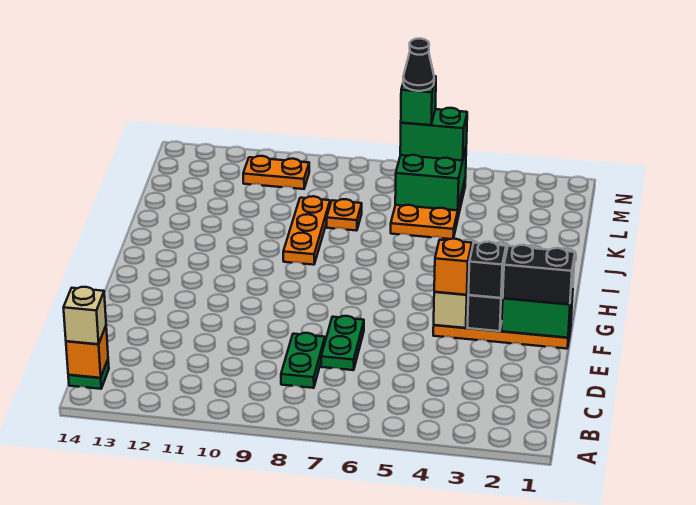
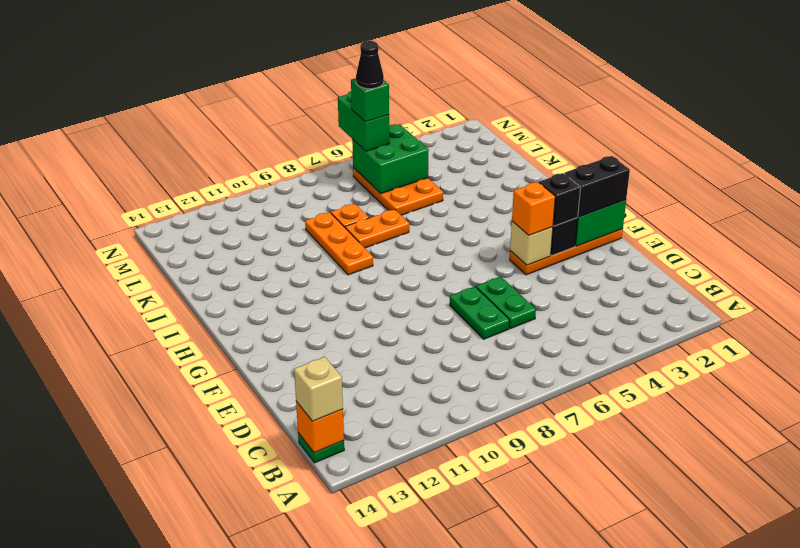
green 1x2 plate [281,333,325,388] -> green 1x2 plate moved to [476,277,536,329]
green 1x2 brick [400,108,467,160] -> green 1x2 brick turned to [338,91,389,151]
orange 1x2 plate [243,156,309,189] -> orange 1x2 plate moved to [345,209,409,248]

